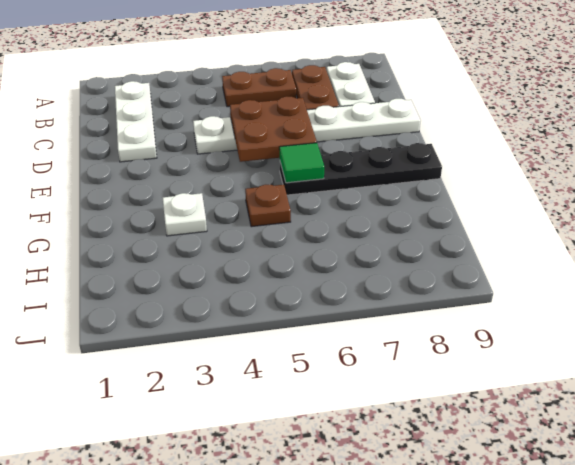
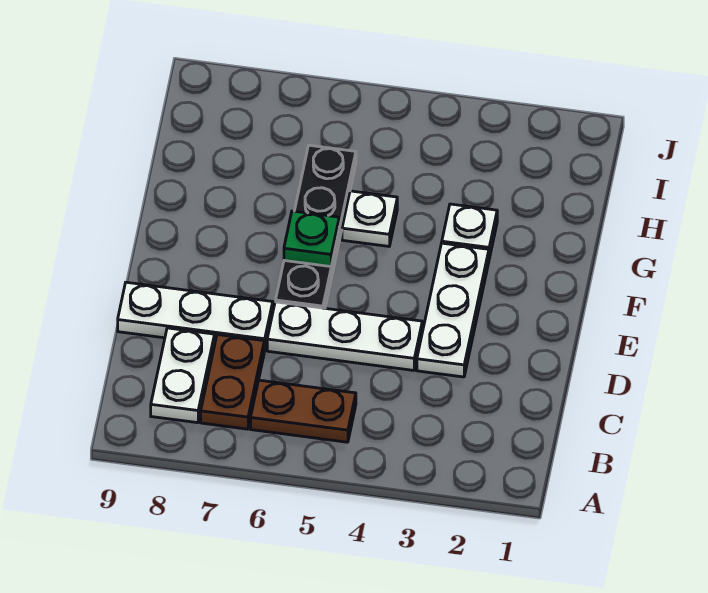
white 1x3 plate [115,81,157,162] -> white 1x3 plate moved to [417,243,489,377]
brown 2x2 plate [230,96,317,162] -> none
black 1x4 plate [280,143,442,195] -> black 1x4 plate turned to [276,145,356,308]
green 1x1 tile [279,143,324,183] -> green 1x1 plate [284,211,339,267]
brown 1x1 plate [245,185,291,227] -> white 1x1 plate [342,191,397,246]

